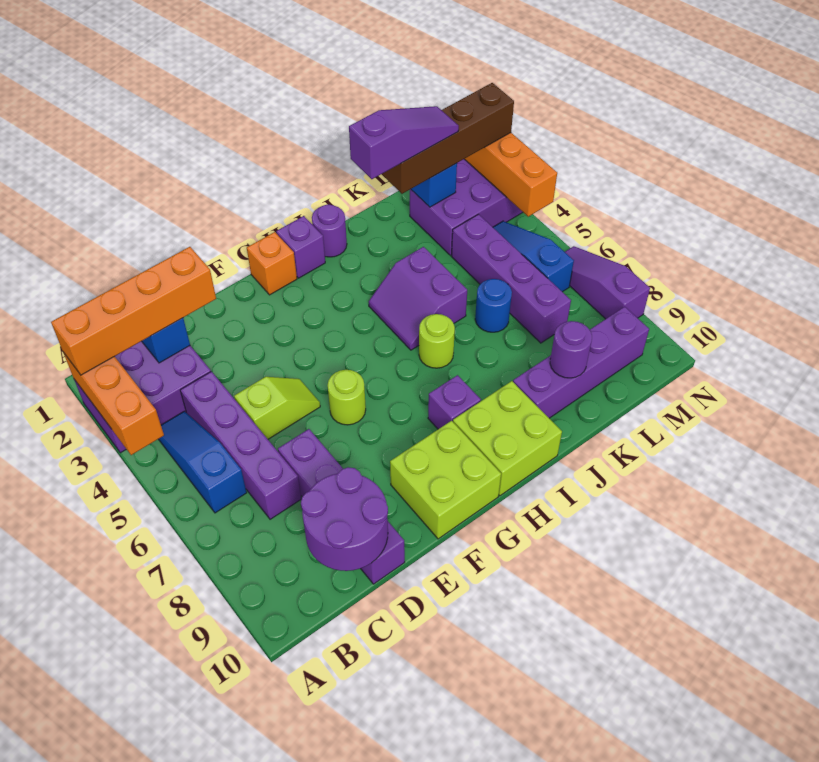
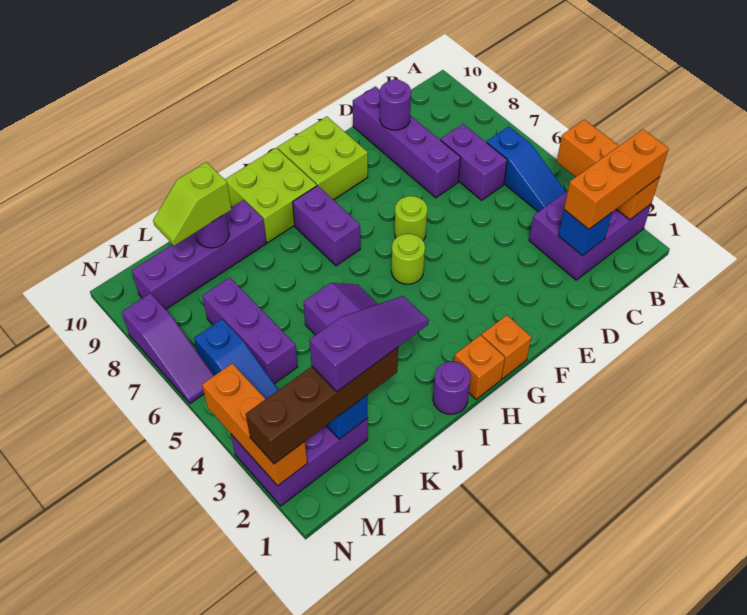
orange 1x4 brick [51,247,216,375] -> orange 1x3 brick [564,129,669,230]
purple 1x4 brick [180,371,301,519] -> purple 1x2 brick [440,124,507,200]
purple 2x2 round brick [301,467,388,571] -> purple 1x1 round brick [380,79,411,130]
lime 1x2 slope [234,377,320,439] -> lime 1x2 slope moved to [153,162,231,246]
purple 1x1 brick [276,216,325,278] -> orange 1x1 brick [454,335,505,399]
purple 1x1 brick [428,375,481,429] -> purple 1x2 brick [293,186,360,266]
lime 1x1 round brick [419,314,455,368] -> lime 1x1 round brick moved to [391,234,425,284]
purple 1x3 slope [349,106,459,179] -> purple 1x3 slope turned to [309,296,429,392]
blue 1x1 round brick [475,279,512,332] -> none
purple 1x4 brick [452,214,571,343] -> purple 1x3 brick [202,277,298,384]

